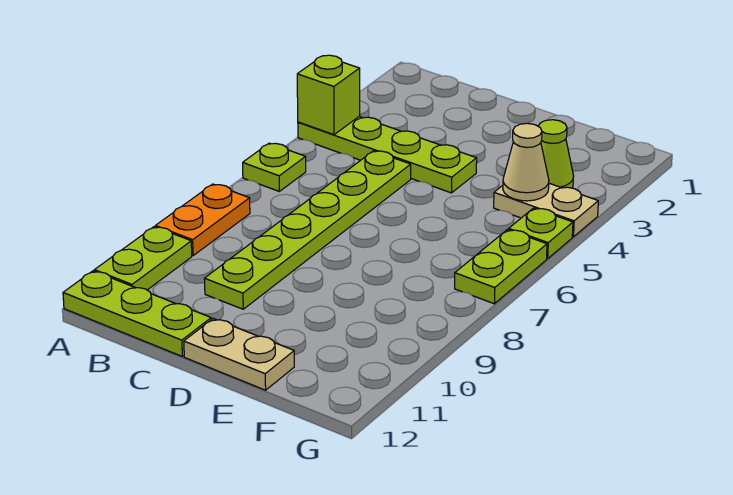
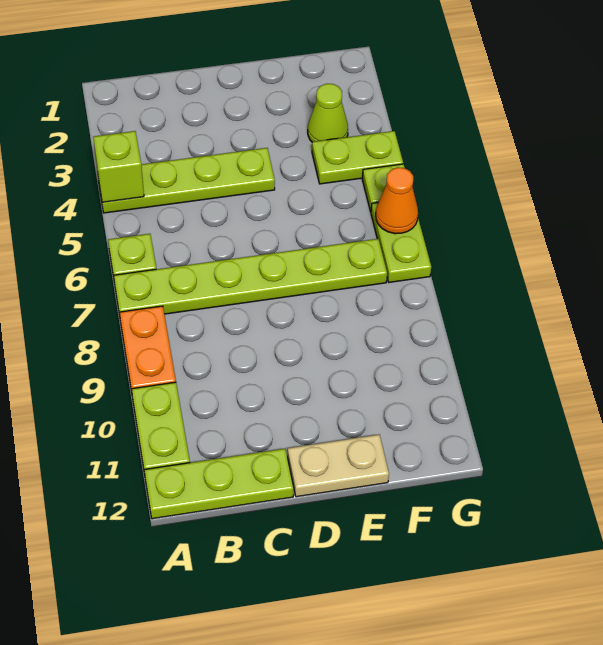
lime 1x6 plate [204,151,411,309] -> lime 1x6 plate turned to [114,239,387,315]
tan 1x2 plate [494,183,598,237] -> lime 1x2 plate [312,131,403,184]
tan 1x1 cone [503,123,549,201] -> none
none -> orange 1x1 cone [376,167,418,234]

